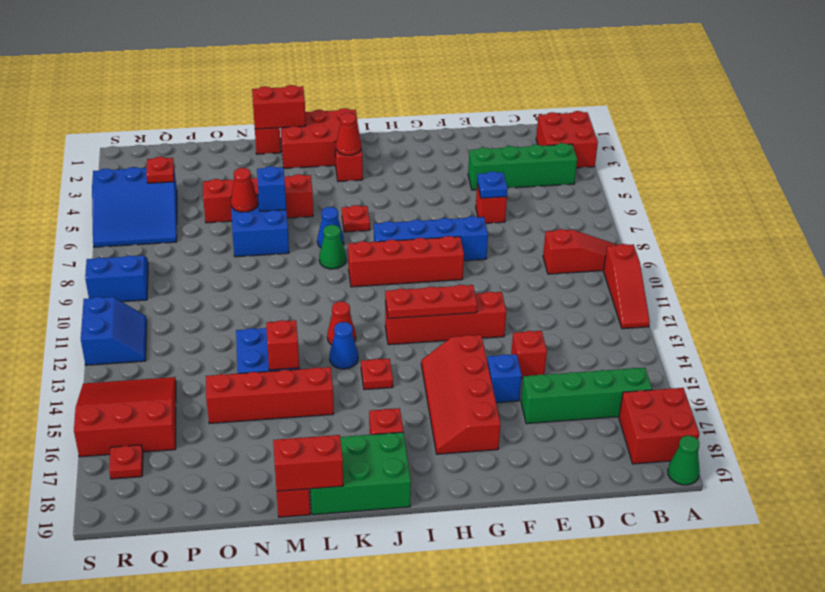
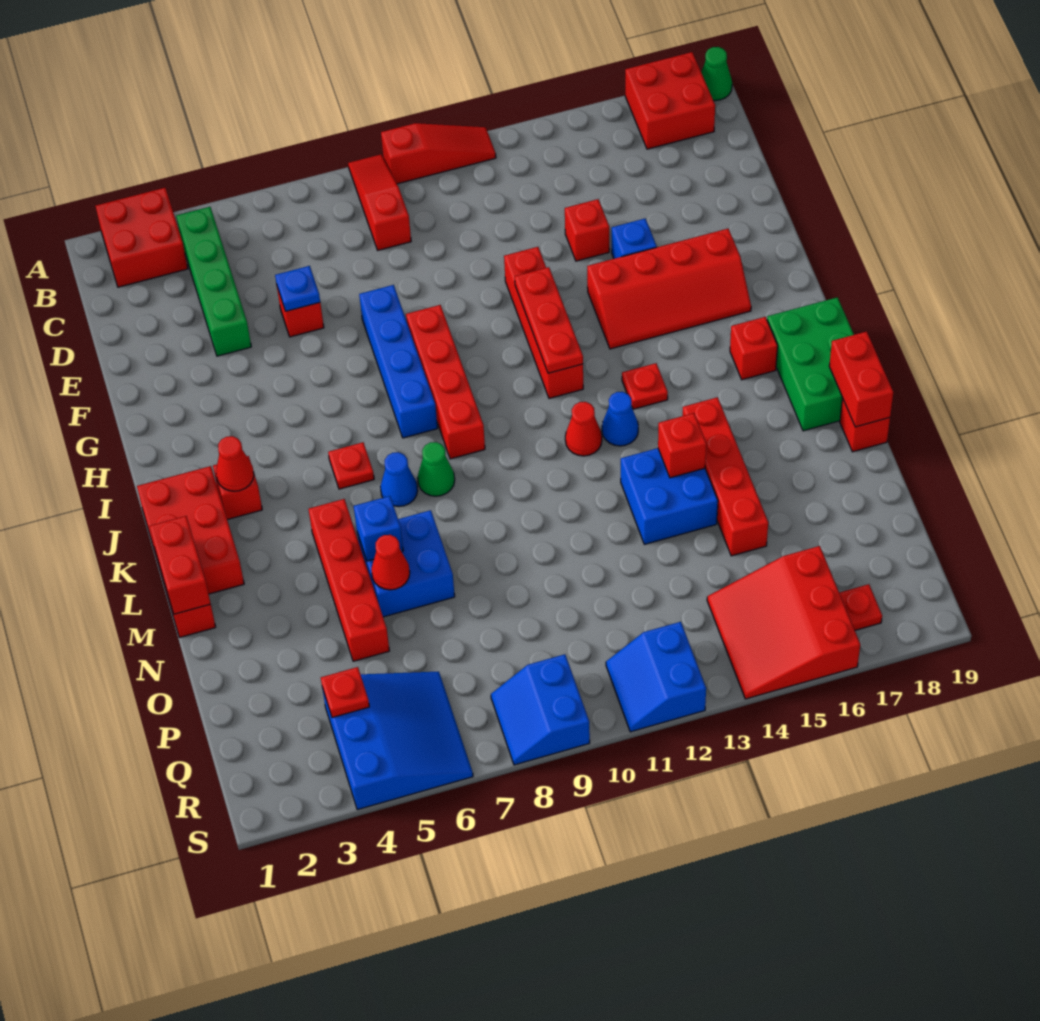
green 1x4 brick [521,368,652,424] -> none
blue 2x2 slope [81,297,147,365] -> blue 2x2 slope turned to [606,622,706,732]

